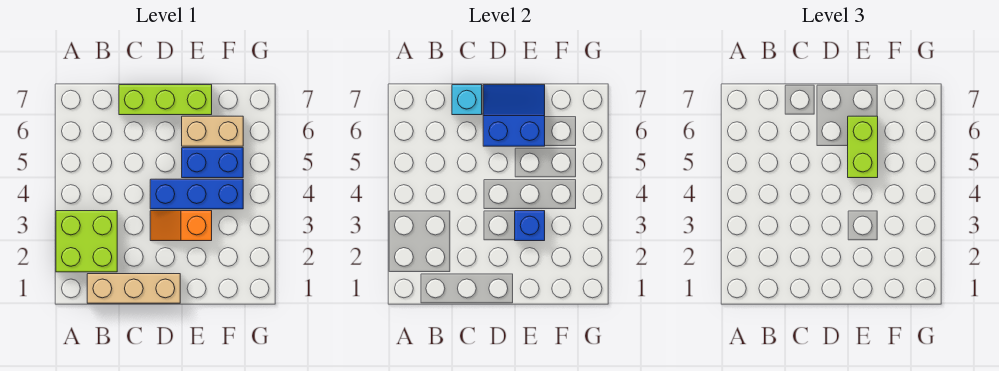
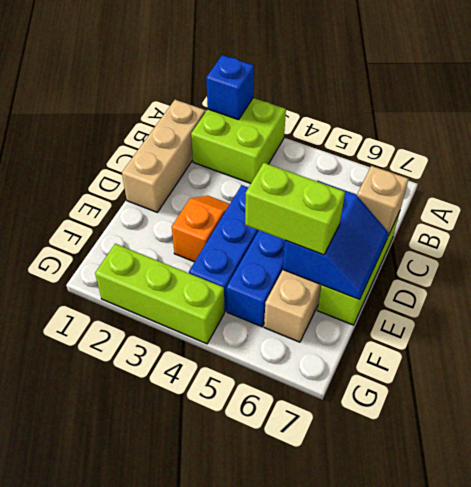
cyan 1x1 brick [452,85,482,115] -> tan 1x1 brick [357,166,408,235]
blue 1x1 brick [515,211,545,241] -> blue 1x1 brick moved to [206,55,254,120]
none -> lime 1x3 brick [95,244,224,344]

